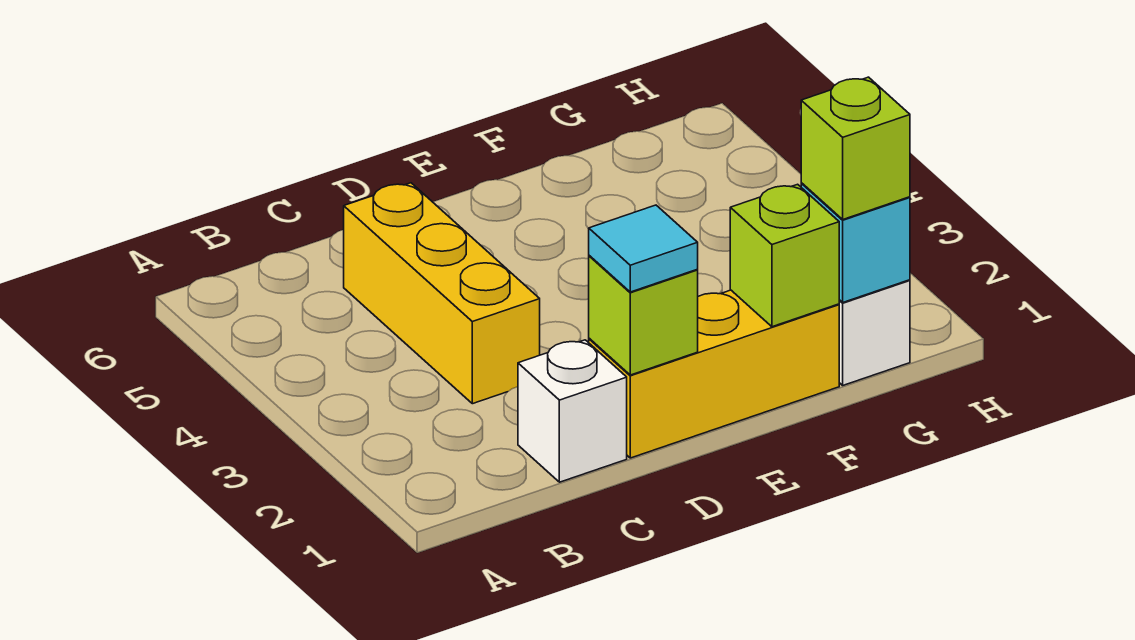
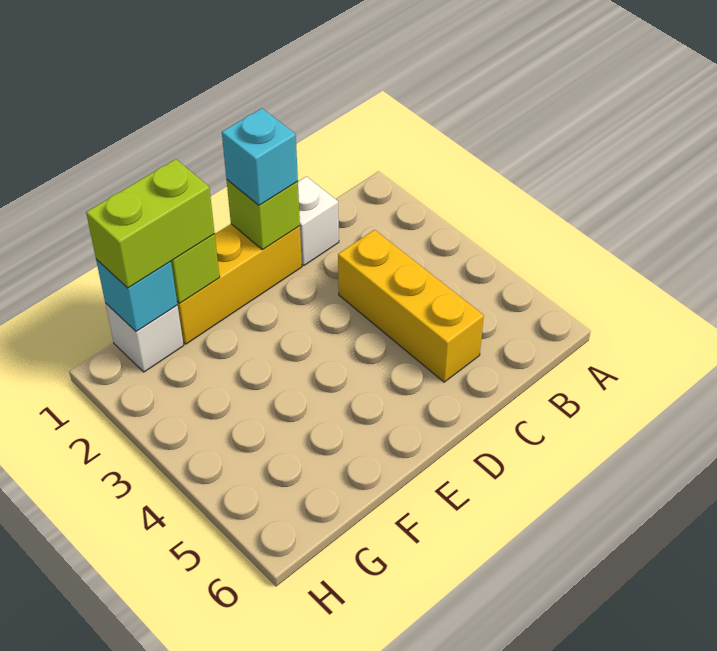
cyan 1x1 tile [589,205,698,292] -> cyan 1x1 brick [222,108,298,205]
lime 1x1 brick [801,77,910,219] -> lime 1x2 brick [86,159,215,288]

